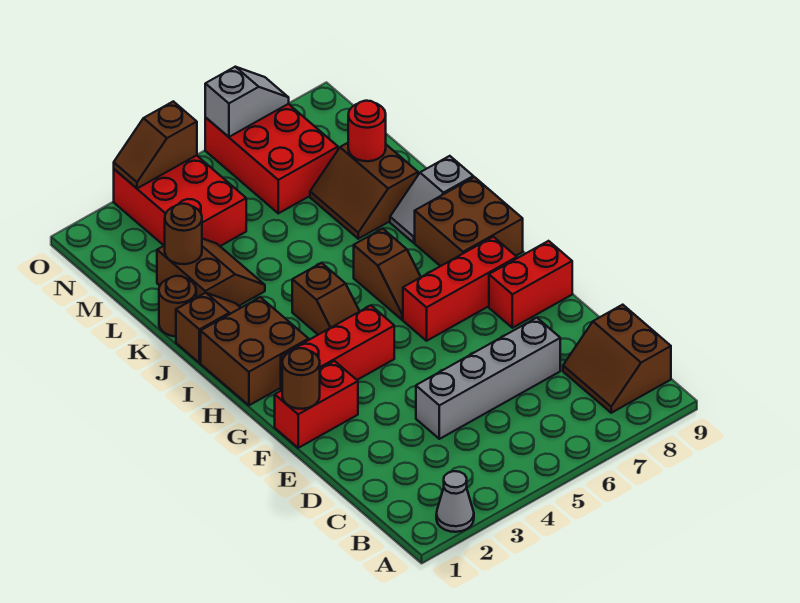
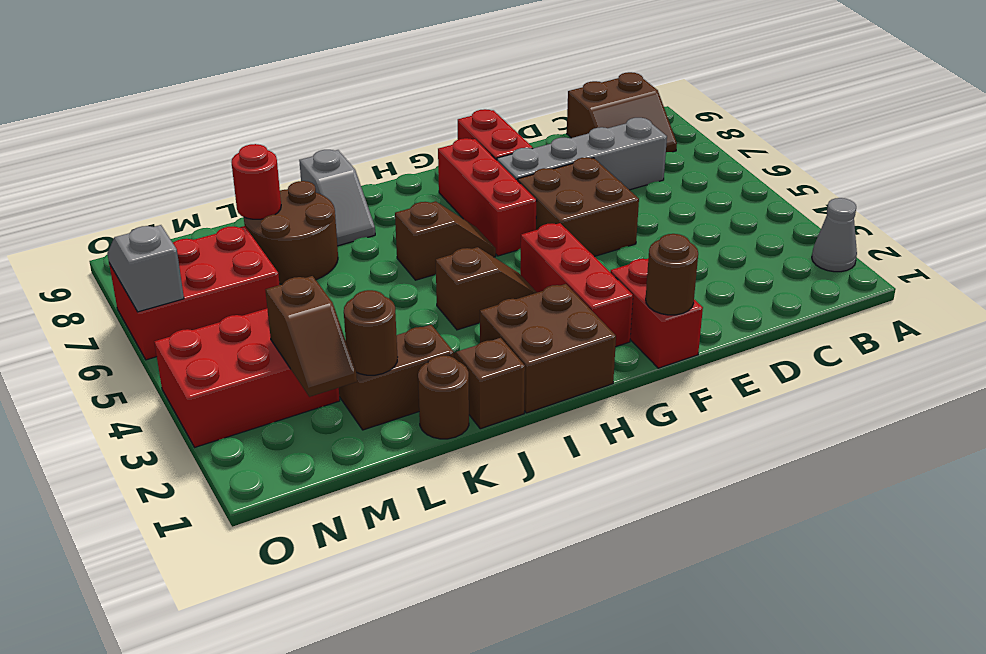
grey 1x4 brick [416,318,560,439] -> grey 1x4 brick turned to [497,118,667,190]
brown 2x2 brick [415,177,523,266] -> brown 2x2 brick moved to [518,157,639,257]
brown 2x2 slope [310,143,418,239] -> brown 2x2 round brick [244,181,338,284]
brown 1x2 slope [114,101,197,188] -> brown 1x2 slope moved to [266,276,357,397]

